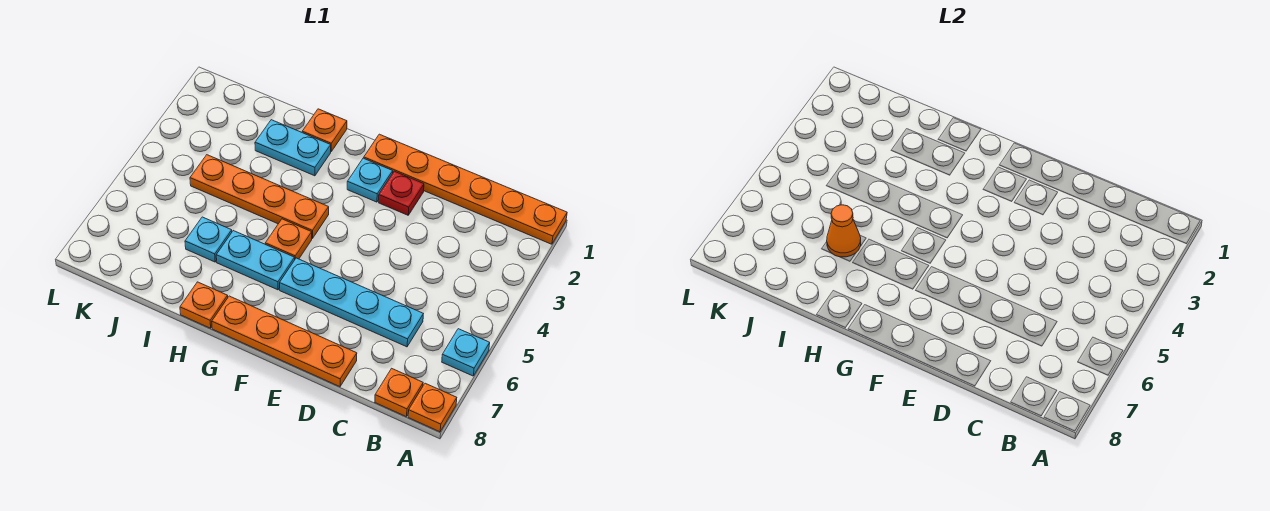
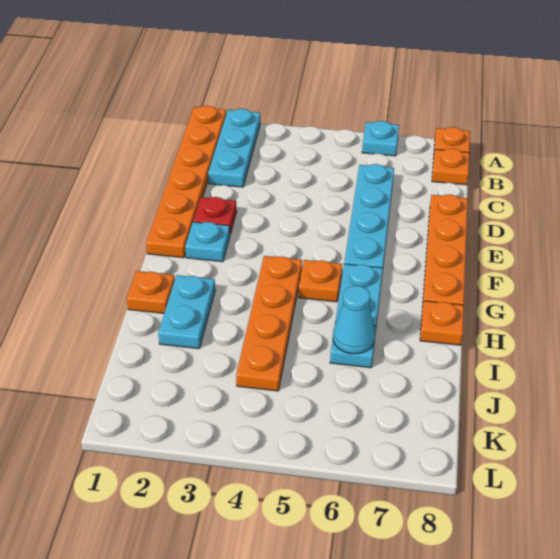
none -> cyan 1x3 plate [208,109,260,187]
orange 1x1 cone [827,205,861,257] -> cyan 1x1 cone [333,286,375,354]

